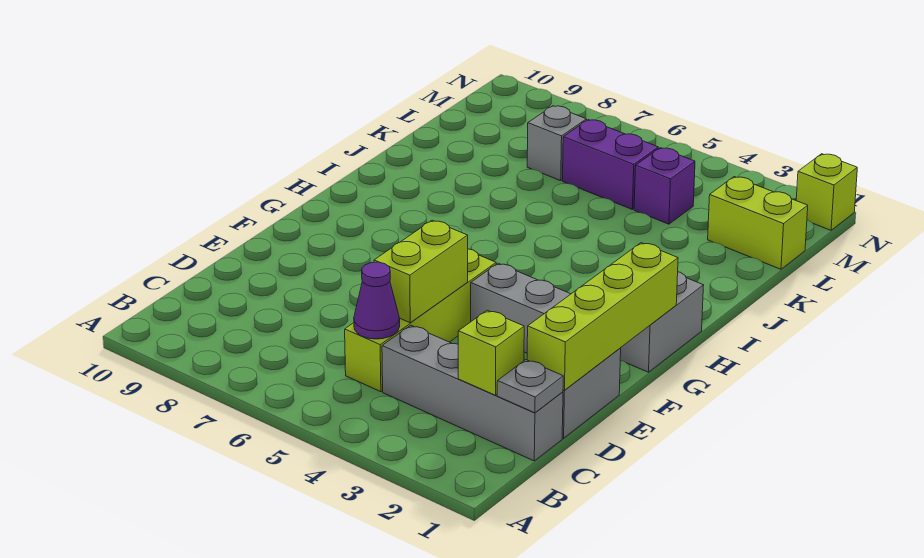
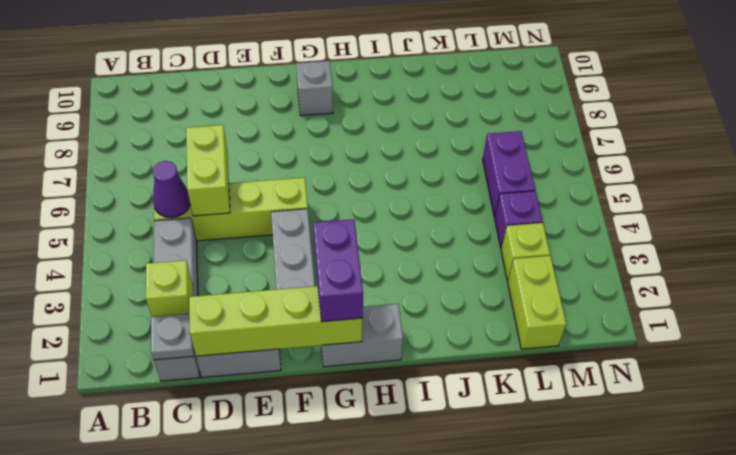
lime 1x2 brick [374,220,468,323] -> lime 1x2 brick turned to [186,125,230,216]
none -> purple 1x2 brick [313,219,363,322]
grey 1x1 brick [527,106,587,181] -> grey 1x1 brick moved to [296,61,333,116]
lime 1x1 brick [796,154,857,230] -> lime 1x1 brick moved to [501,223,550,281]

